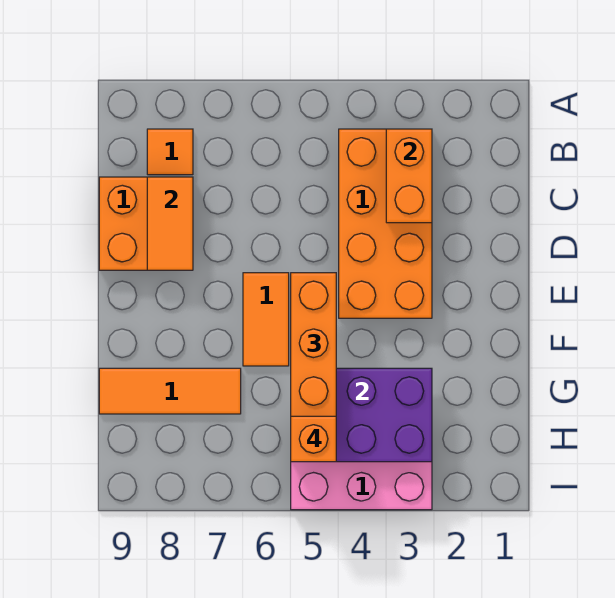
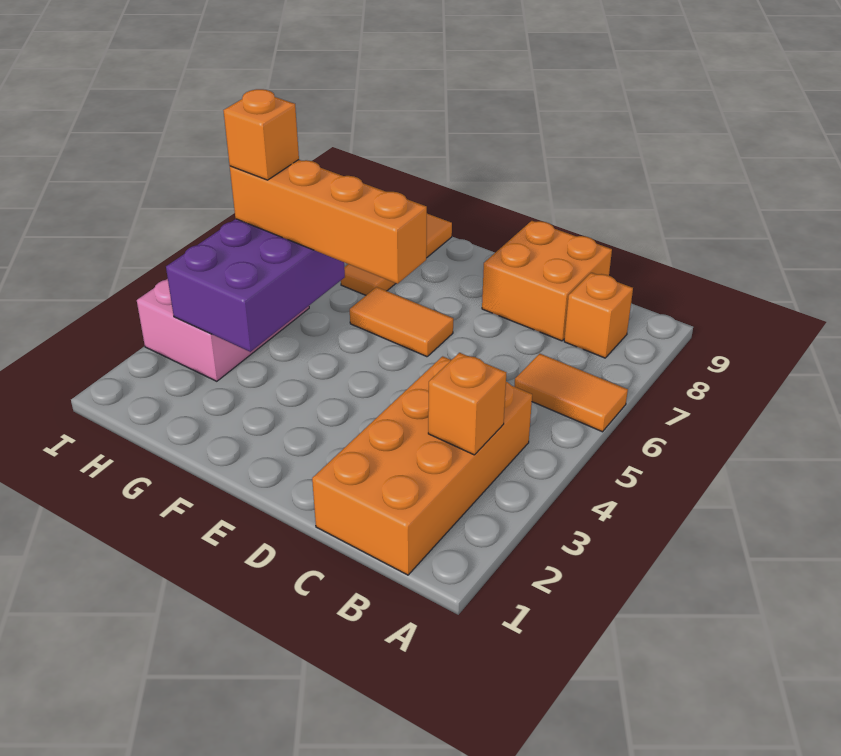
orange 2x4 brick [339,129,432,318] -> orange 2x4 brick turned to [312,356,532,575]
orange 1x2 brick [386,129,432,223] -> orange 1x1 brick [428,353,506,455]
orange 1x1 tile [147,129,193,175] -> orange 1x1 brick [564,273,633,358]
orange 1x2 tile [147,177,193,270] -> orange 1x2 tile moved to [514,354,628,432]

